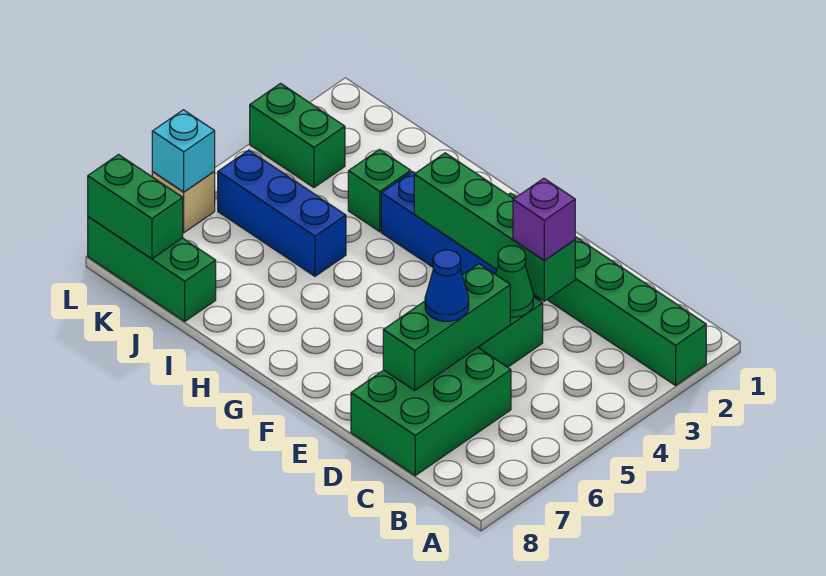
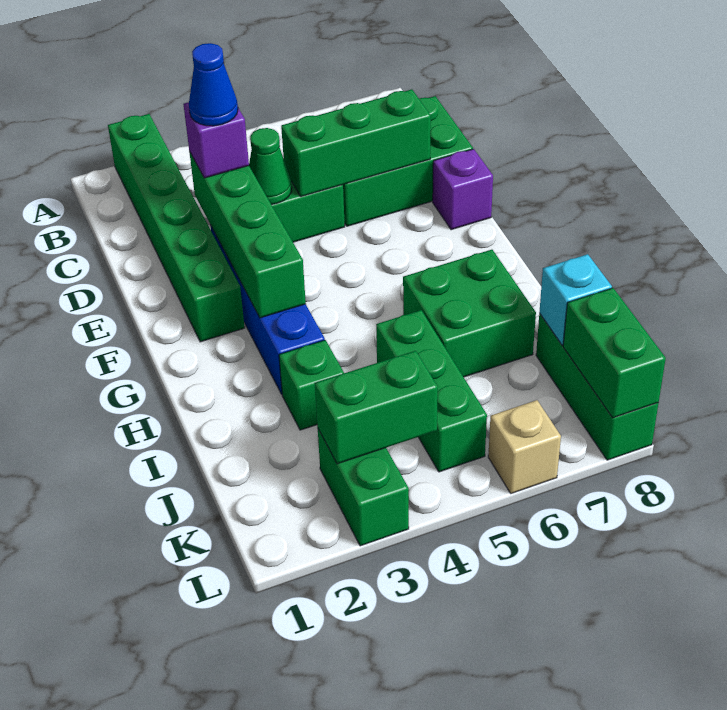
blue 1x1 cone [425,250,469,321] -> blue 1x1 cone moved to [189,43,238,126]
none -> purple 1x1 brick [433,149,493,230]
none -> green 2x2 brick [403,250,536,377]
blue 1x3 brick [218,150,346,276] -> green 1x3 brick [376,310,487,472]
none -> green 1x2 brick [315,351,438,464]
cyan 1x1 brick [152,110,215,192] -> cyan 1x1 brick moved to [539,254,612,345]

